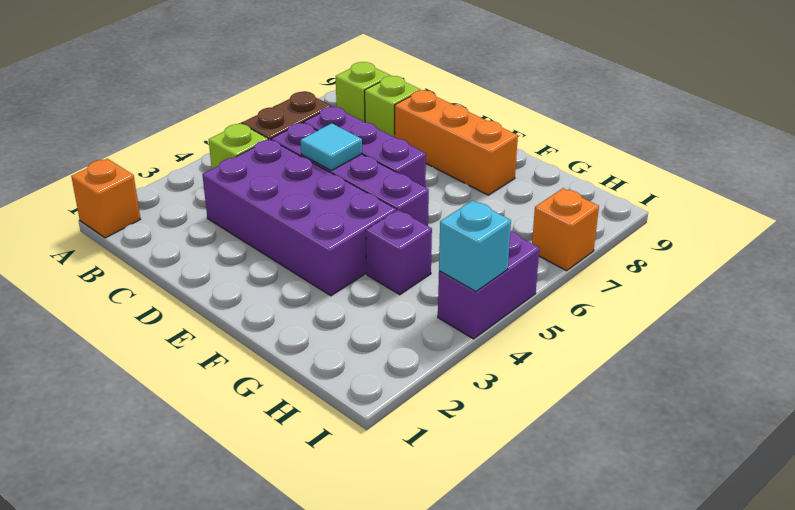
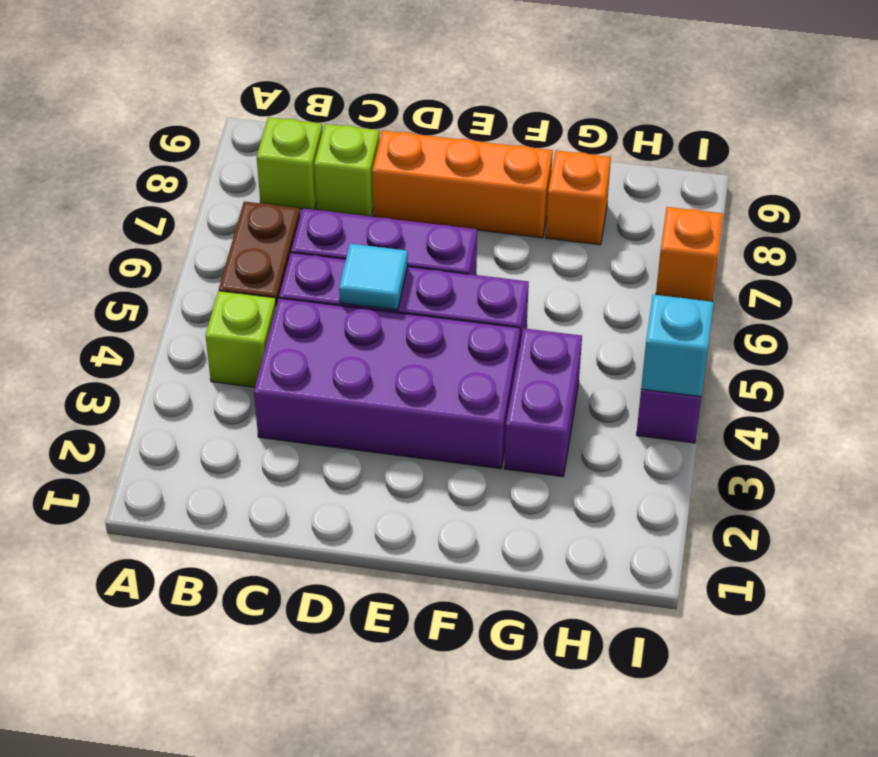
orange 1x1 brick [71,159,140,238] -> orange 1x1 brick moved to [546,151,611,245]
purple 1x1 brick [366,210,432,295] -> purple 1x2 brick [504,328,582,477]

